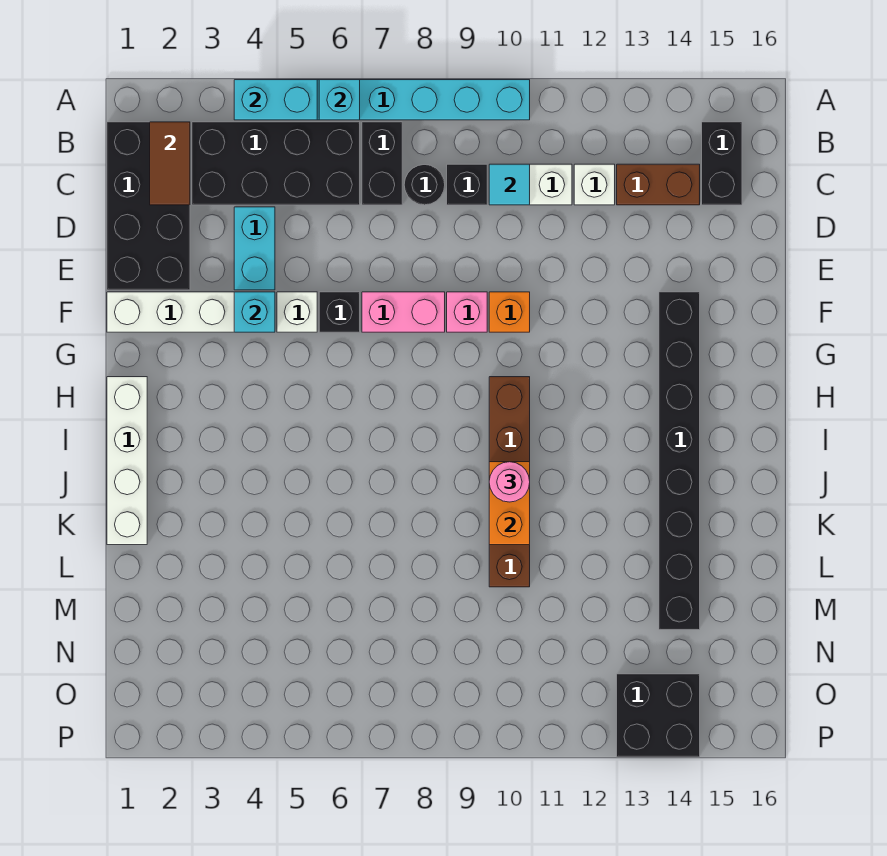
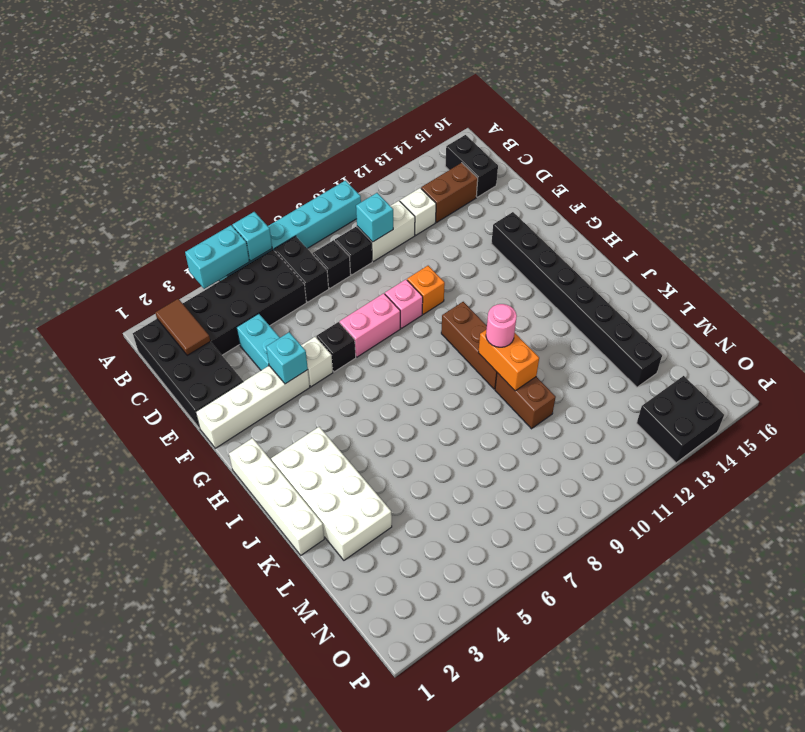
black 1x1 round brick [404,165,445,205] -> black 1x1 brick [313,240,351,288]
cyan 1x1 tile [489,164,530,205] -> cyan 1x1 brick [356,193,393,242]
none -> white 2x4 brick [271,427,392,560]

